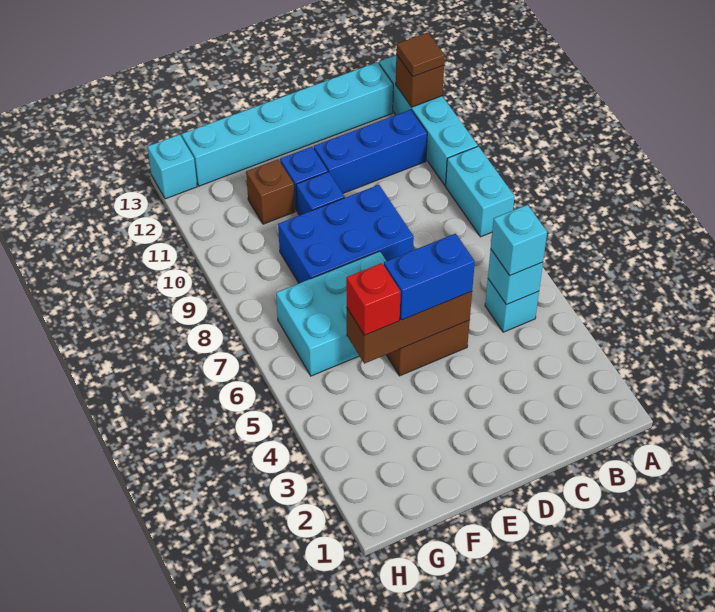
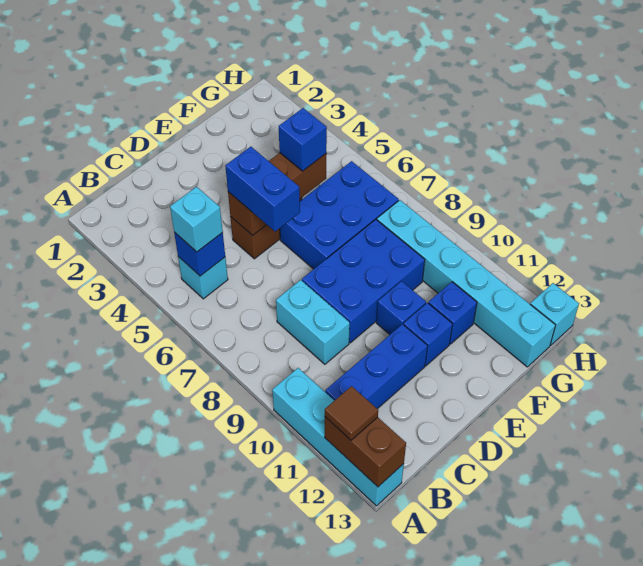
cyan 1x2 brick [446,146,515,237] -> cyan 1x2 brick moved to [276,280,350,364]
brown 1x1 brick [396,54,444,107] -> brown 1x2 brick [325,417,406,487]
cyan 1x1 brick [488,250,543,305] -> blue 1x1 brick [174,232,225,276]
cyan 1x6 brick [182,62,393,186] -> cyan 1x6 brick turned to [377,200,556,367]
blue 1x2 brick [384,234,475,320] -> blue 1x2 brick turned to [225,147,300,232]
cyan 2x3 brick [276,251,386,376] -> blue 2x3 brick [280,161,399,269]
red 1x1 brick [346,263,401,335] -> blue 1x1 brick [279,108,327,171]
brown 1x1 brick [246,160,295,224] -> blue 1x1 brick [429,282,477,344]

